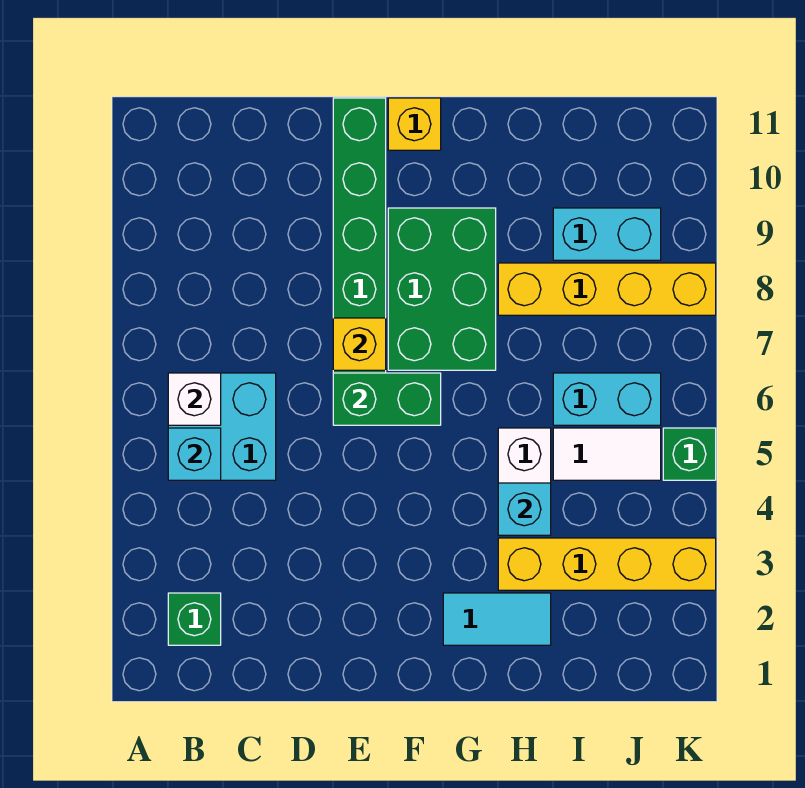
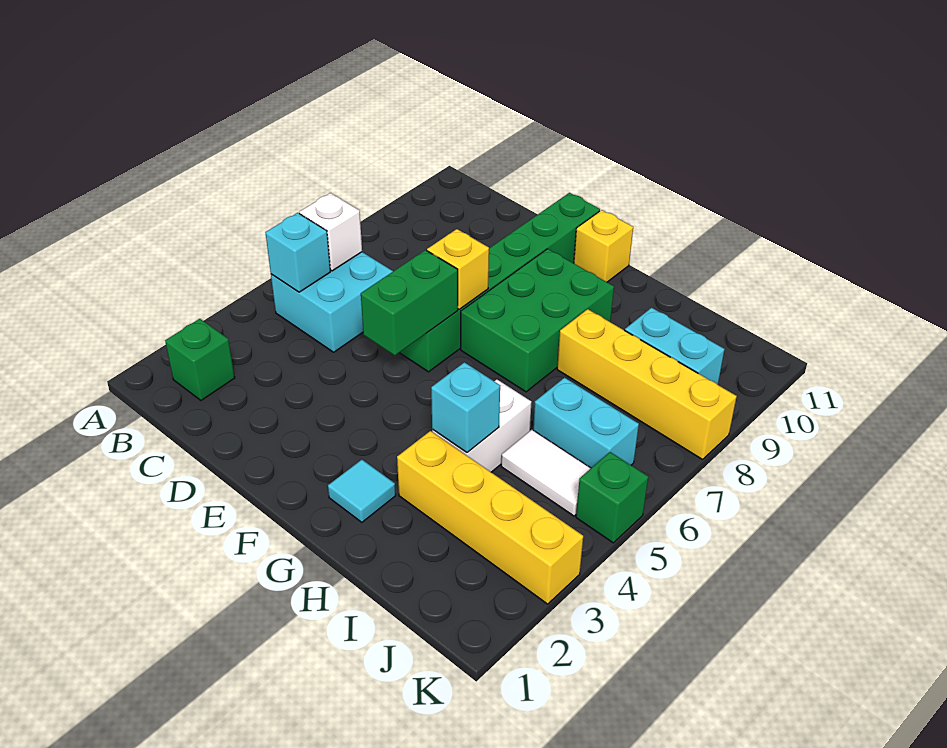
green 1x2 brick [333,373,441,425] -> green 1x2 brick turned to [361,250,458,356]
cyan 1x2 tile [443,593,551,645] -> cyan 1x1 tile [328,460,396,522]

